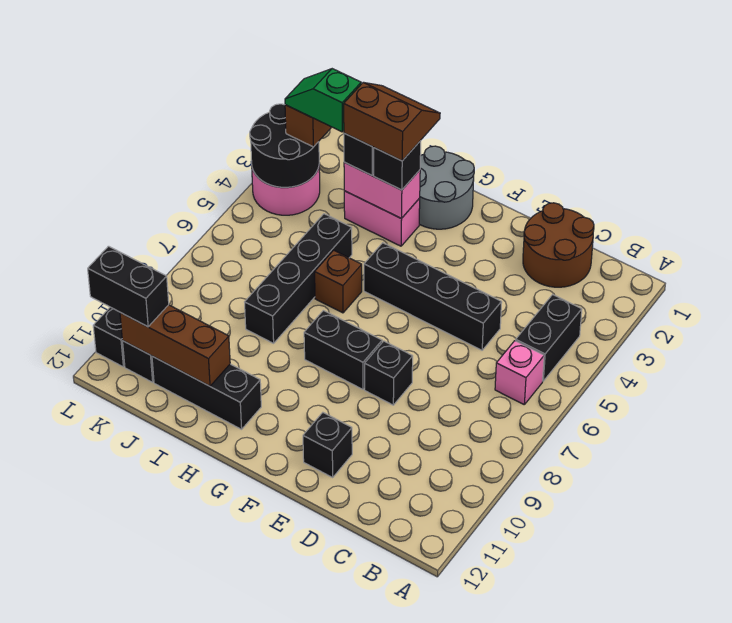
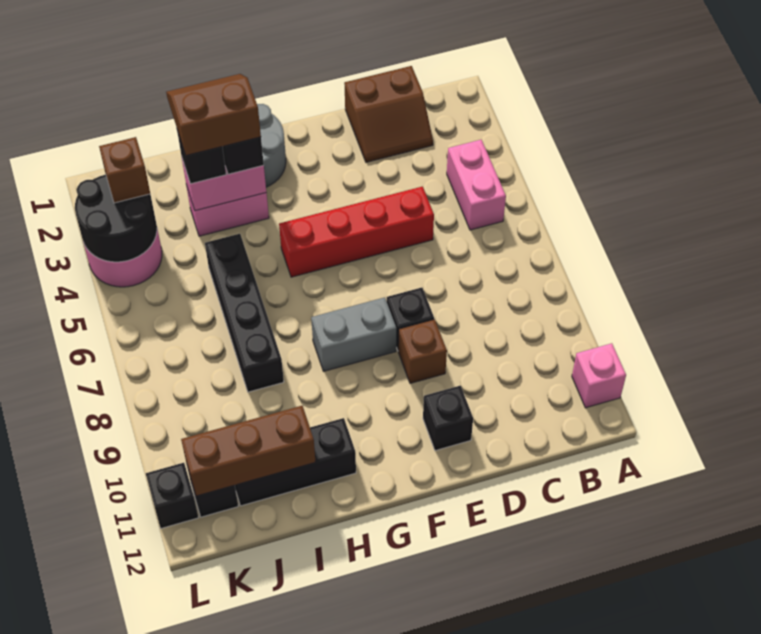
black 1x2 brick [516,295,582,381] -> pink 1x2 brick [447,140,506,230]
pink 1x1 brick [495,341,544,404] -> pink 1x1 brick moved to [572,343,626,408]
brown 2x2 round brick [523,203,594,287] -> brown 2x2 slope [344,66,433,162]
black 1x4 brick [364,243,502,350] -> red 1x4 brick [279,187,434,277]
black 1x2 brick [304,310,382,389] -> grey 1x2 brick [311,297,396,371]
brown 1x1 brick [315,250,362,313] -> brown 1x1 brick moved to [398,319,447,383]
green 1x2 slope [285,69,361,132] -> none
black 1x2 brick [88,246,169,327] -> none

